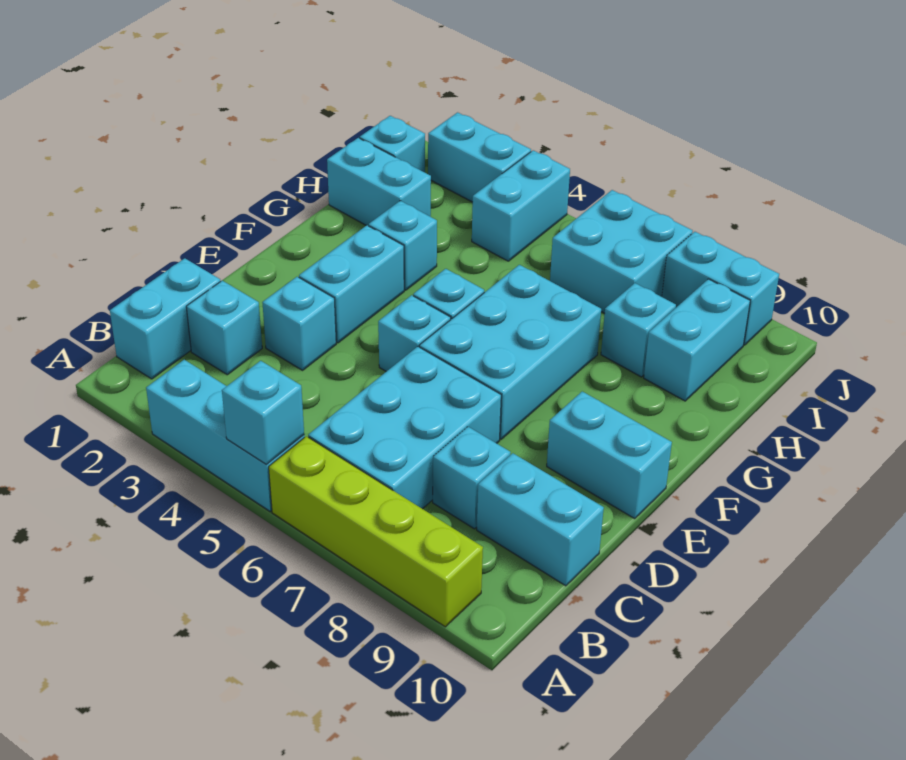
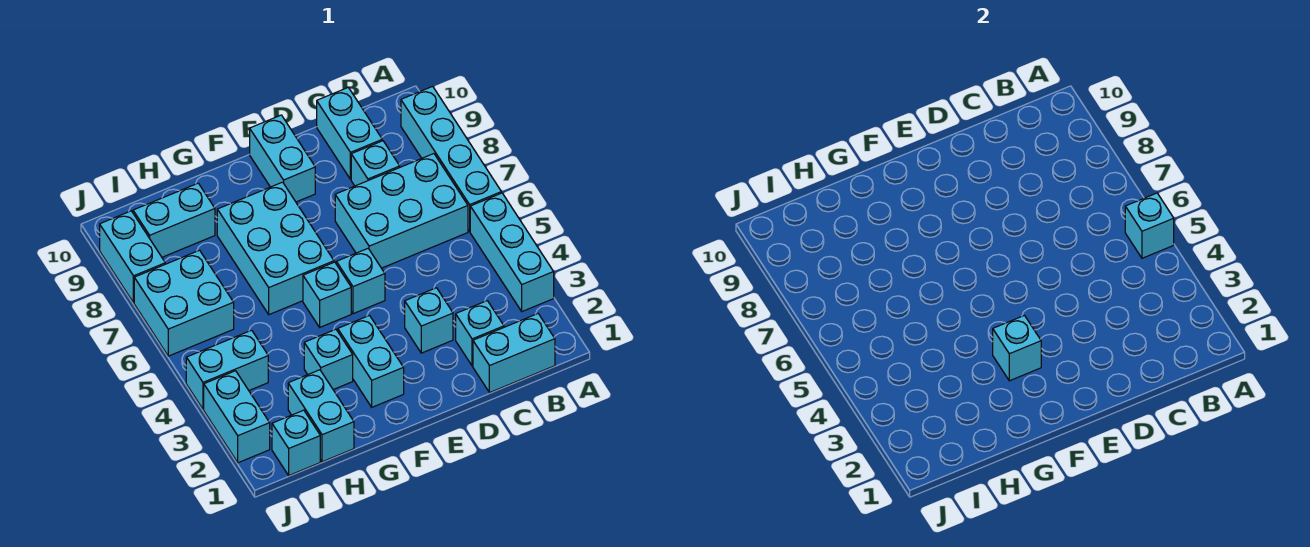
lime 1x4 brick [269,436,483,627] -> cyan 1x4 brick [401,86,501,231]
cyan 1x2 brick [299,225,404,343] -> cyan 1x2 brick turned to [338,316,404,407]
cyan 2x3 brick [419,265,601,439] -> cyan 2x3 brick turned to [217,182,334,315]
cyan 1x1 brick [601,283,676,377] -> cyan 1x1 brick moved to [993,316,1041,381]

